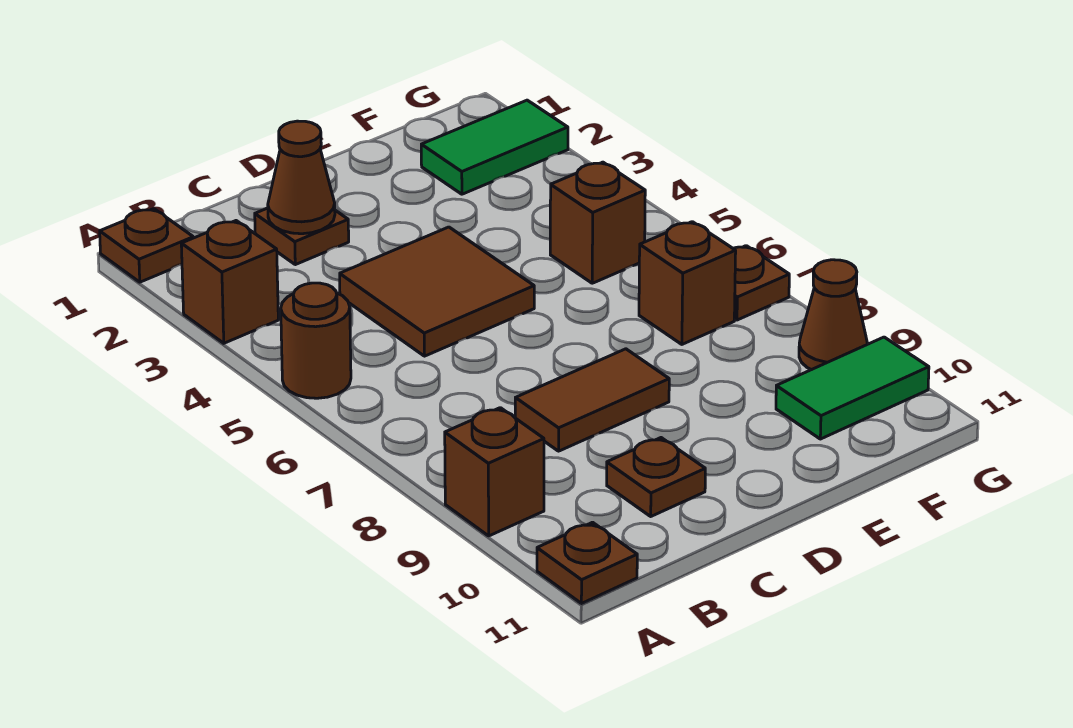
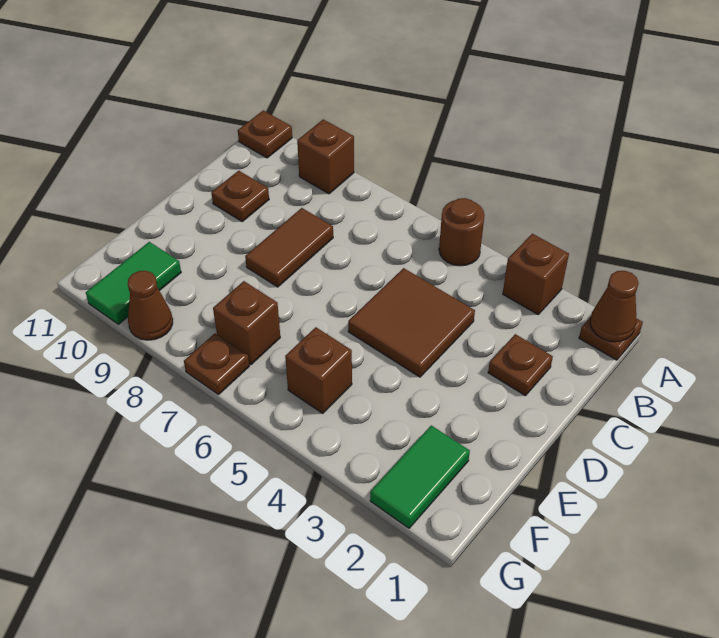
brown 1x1 cone [268,121,335,234] -> brown 1x1 cone moved to [590,271,639,342]

